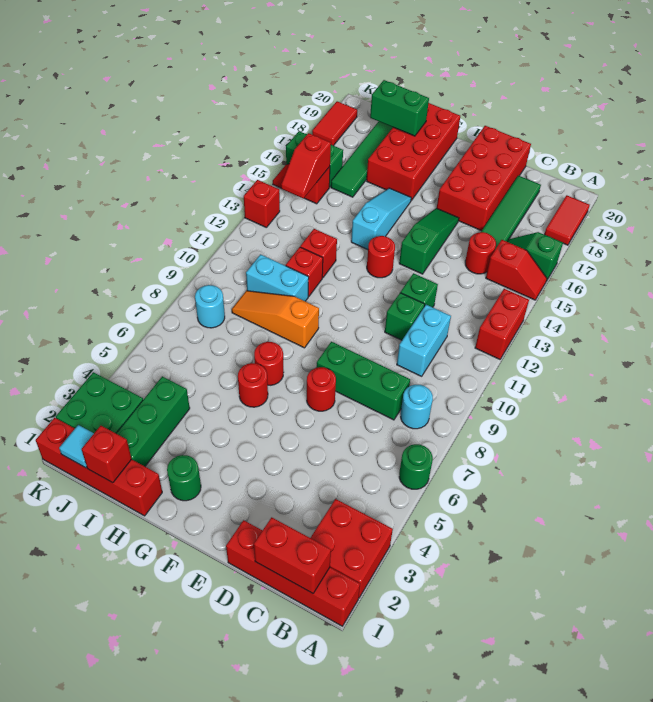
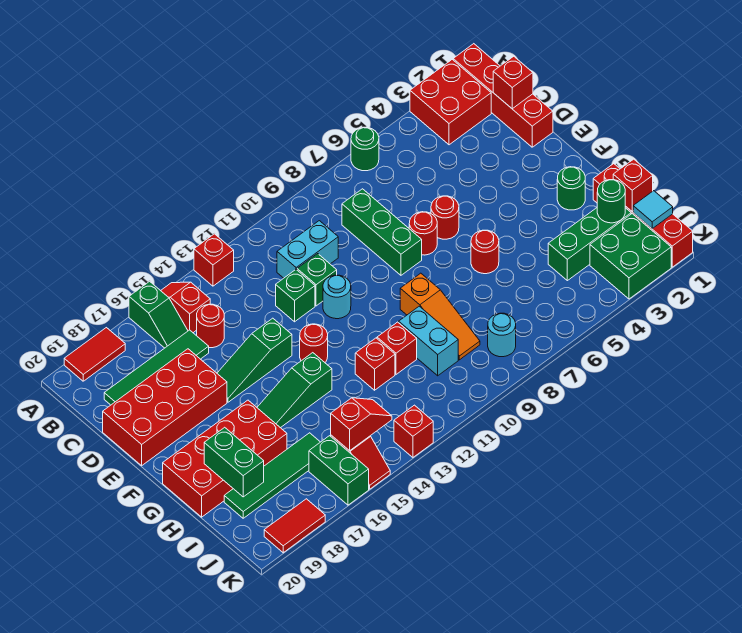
red 1x2 brick [475,289,529,359] -> red 1x1 brick [194,234,234,286]
red 1x2 brick [254,517,331,593] -> red 1x1 brick [493,56,533,109]
cyan 1x1 round brick [401,385,433,429] -> cyan 1x1 round brick moved to [323,275,351,319]
red 1x1 round brick [254,342,283,385] -> red 1x1 round brick moved to [431,196,459,239]
cyan 1x3 slope [351,188,411,250] -> green 1x3 slope [257,353,332,428]
none -> green 1x1 round brick [597,180,625,223]

